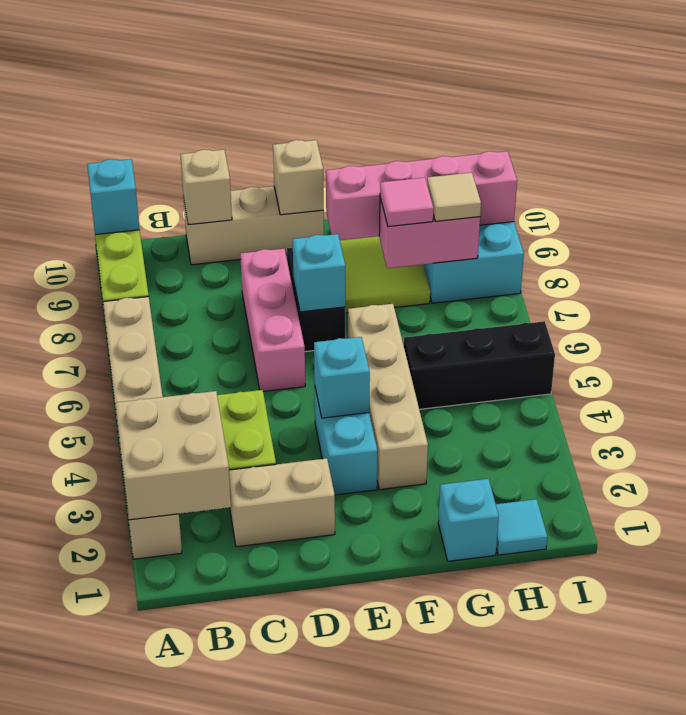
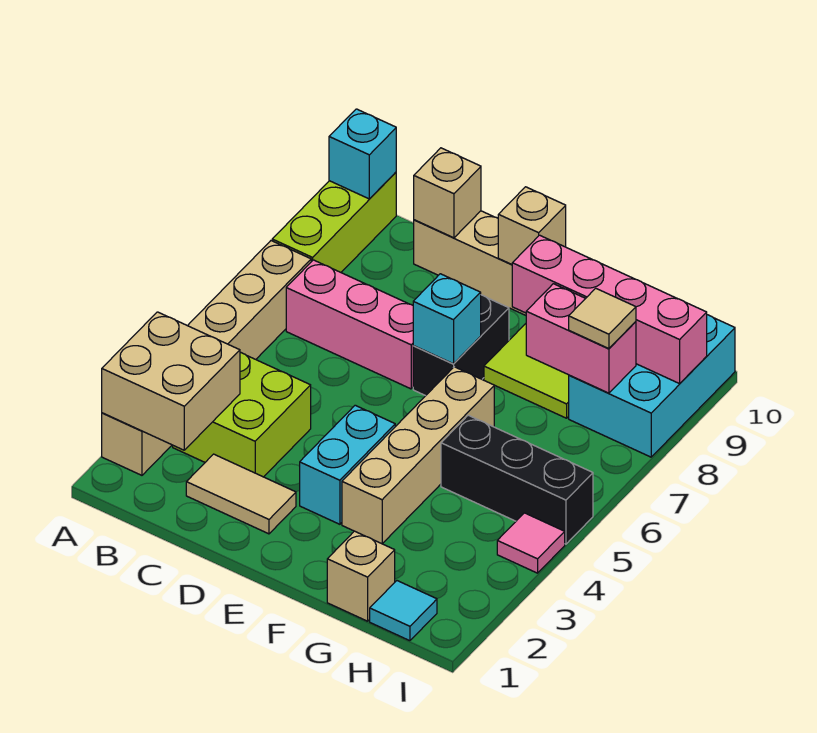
tan 1x2 brick [229,458,335,547] -> tan 1x2 tile [186,454,296,534]
pink 1x3 brick [240,249,305,391] -> pink 1x3 brick turned to [286,260,413,389]
cyan 1x1 brick [314,337,370,418] -> none
cyan 1x1 brick [438,479,499,561] -> tan 1x1 brick [327,531,395,621]
pink 1x1 tile [380,178,434,227] -> pink 1x1 tile moved to [497,513,565,573]

